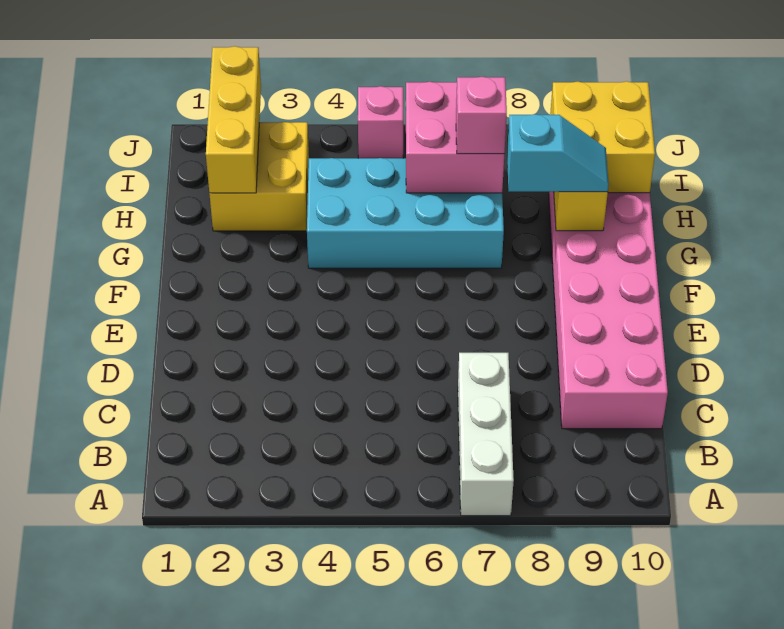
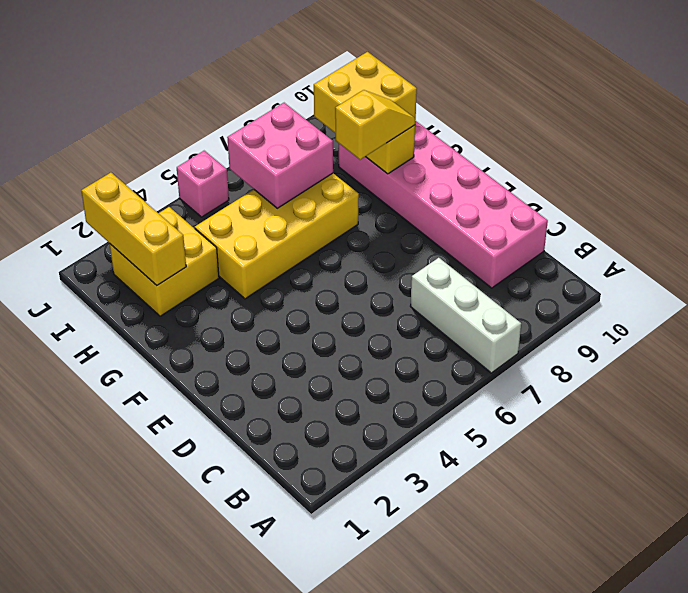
cyan 2x4 brick [307,158,504,268] -> yellow 2x4 brick [195,173,359,299]
cyan 1x2 slope [507,114,609,192] -> yellow 1x2 slope [335,90,415,160]
pink 1x1 brick [456,77,507,154] -> none

